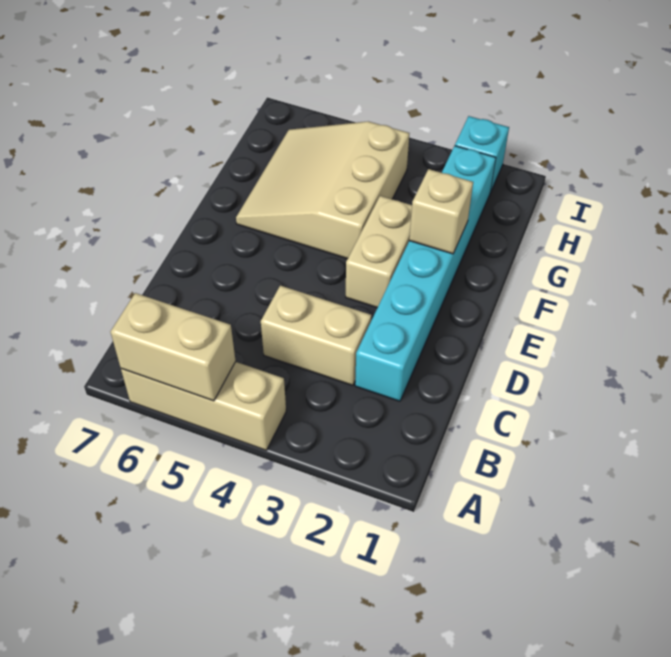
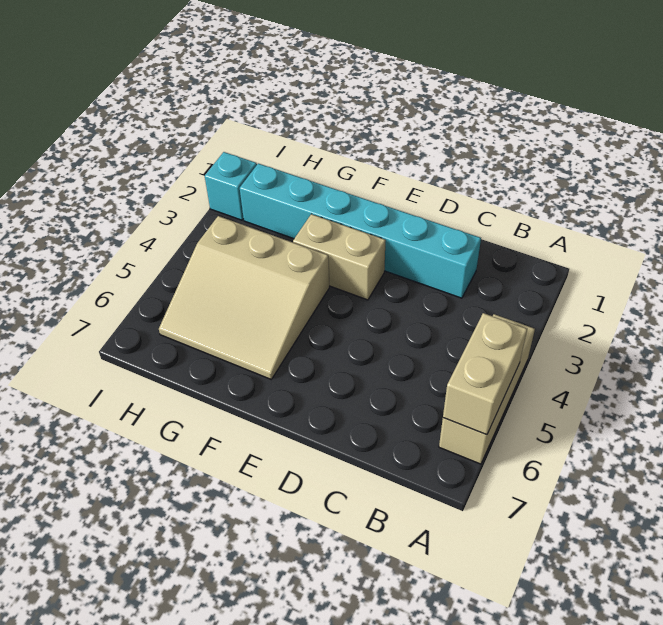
tan 1x2 brick [261,286,372,385] -> none
tan 1x1 brick [409,169,473,254] -> none

